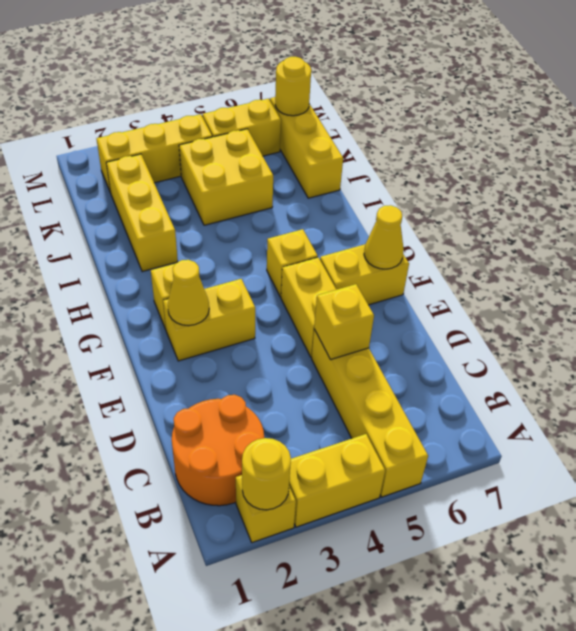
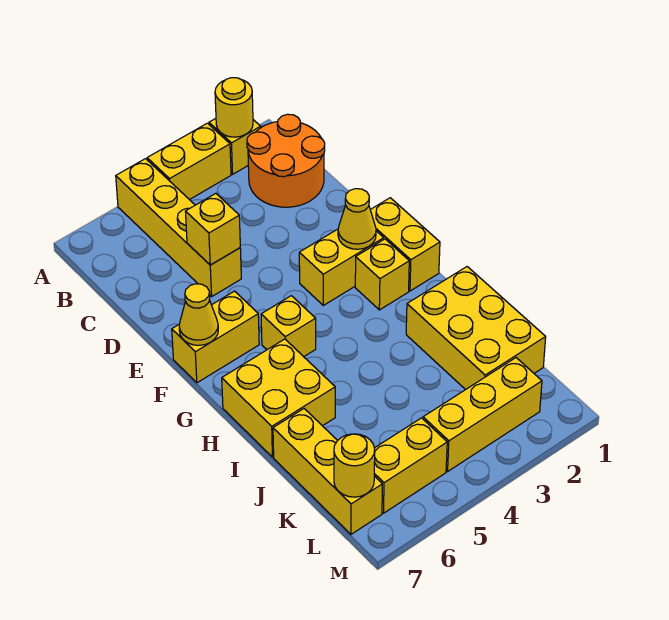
yellow 1x2 brick [281,257,336,357] -> yellow 1x2 brick moved to [370,198,440,291]
yellow 1x3 brick [106,154,178,272] -> yellow 2x3 brick [406,267,546,390]
yellow 2x2 brick [179,129,273,225] -> yellow 2x2 brick moved to [222,339,335,457]

